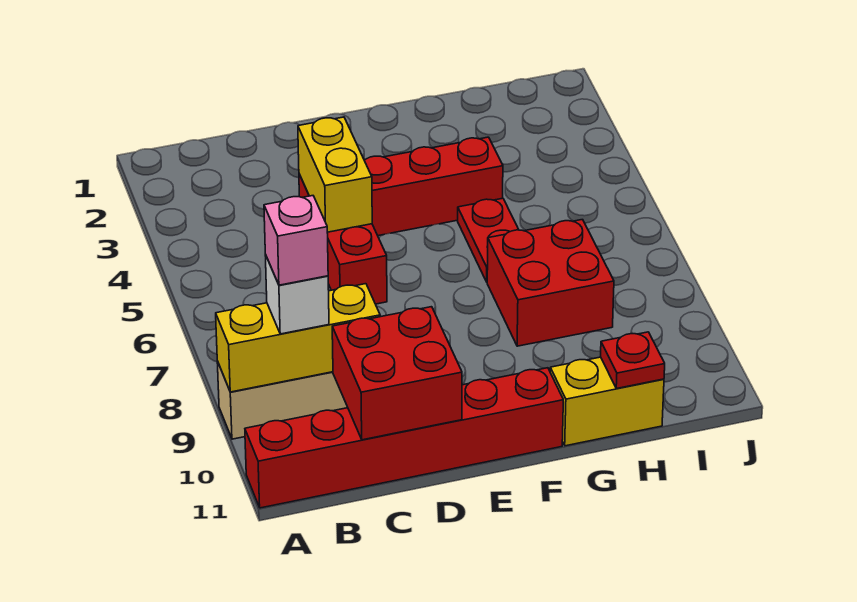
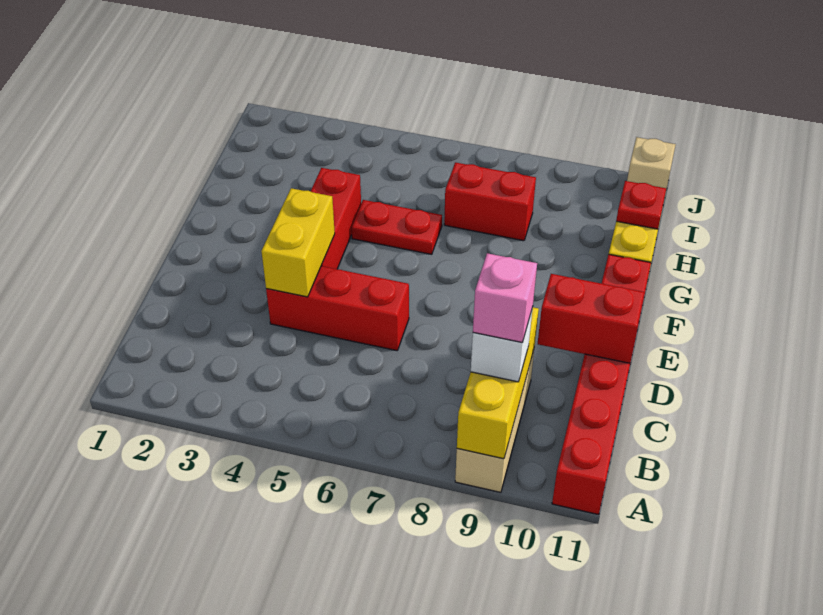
red 2x2 brick [332,307,462,440] -> red 1x2 brick [538,274,645,363]
yellow 1x2 brick [298,117,372,232] -> yellow 1x2 brick turned to [261,188,335,297]
red 2x2 brick [487,220,614,346] -> red 1x2 brick [444,162,536,241]
none -> tan 1x1 brick [627,137,676,204]

